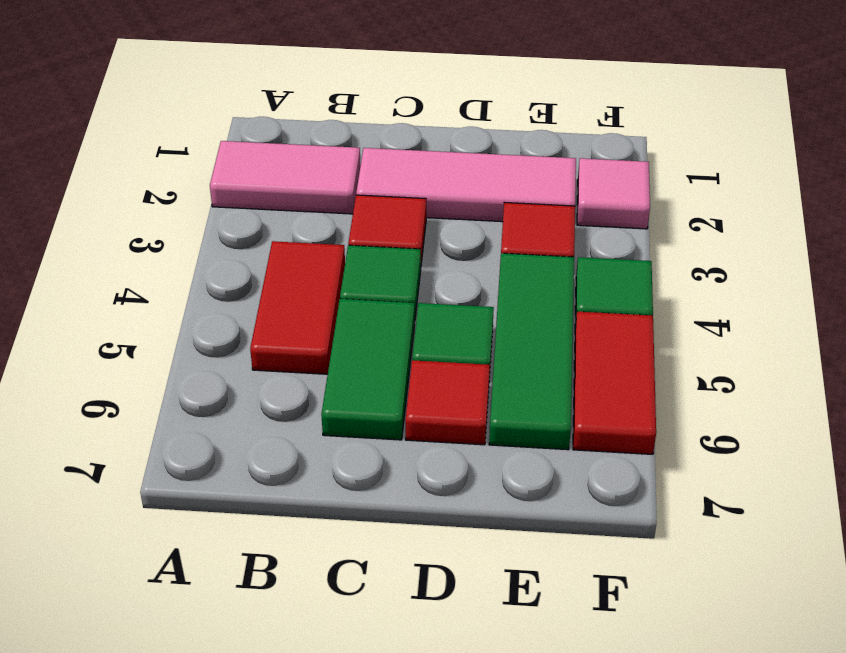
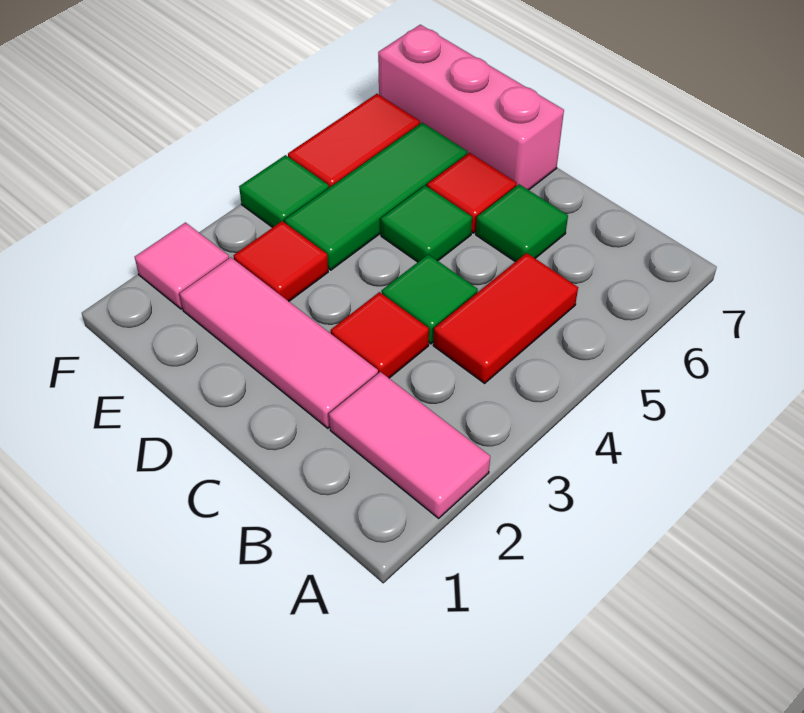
green 1x2 tile [321,299,415,440] -> green 1x1 tile [476,184,568,262]
none -> pink 1x3 brick [378,25,564,190]

